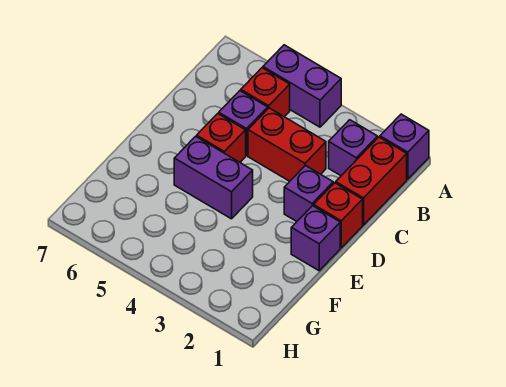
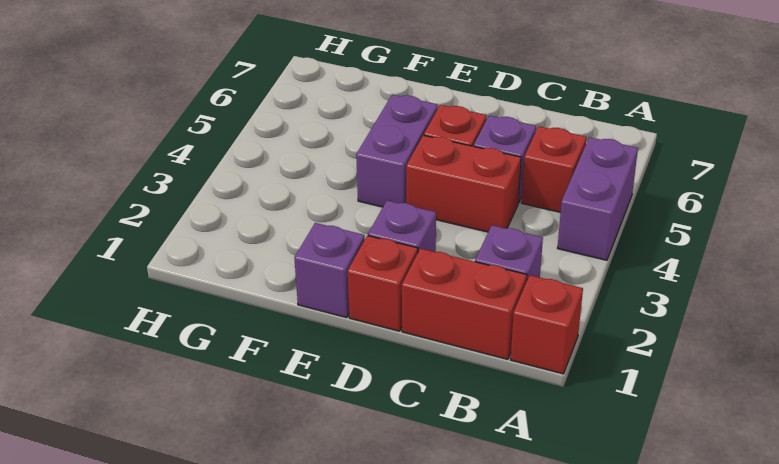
purple 1x1 brick [380,114,429,179] -> red 1x1 brick [511,275,583,374]
red 1x2 brick [248,108,326,181] -> red 1x2 brick turned to [406,135,521,232]

